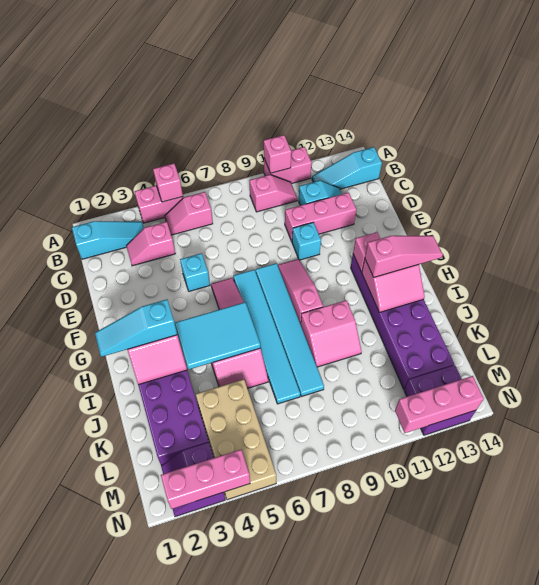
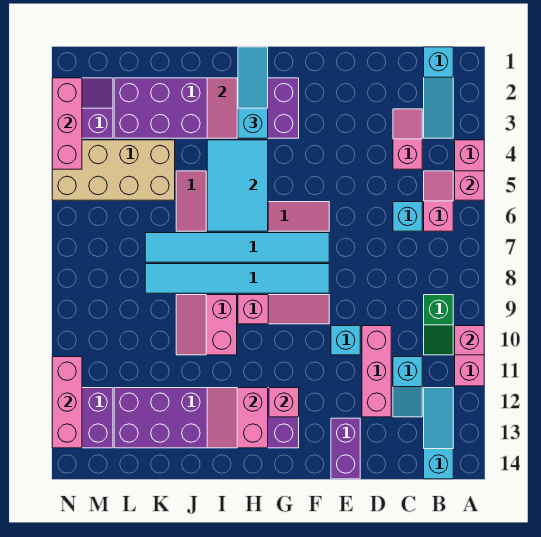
pink 1x2 slope [249,175,297,212] -> green 1x2 slope [424,295,453,355]
cyan 1x1 brick [180,253,210,291] -> cyan 1x1 brick moved to [393,202,422,231]
none -> purple 1x2 brick [331,418,360,479]
pink 1x3 slope [365,236,443,277] -> none

